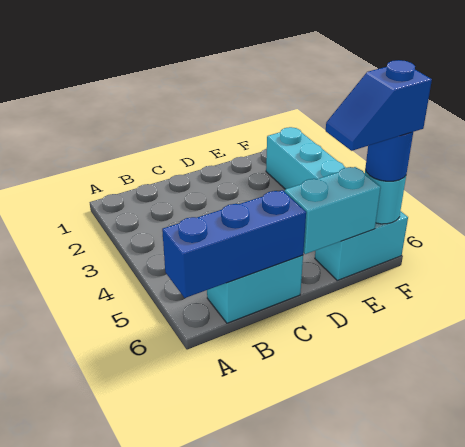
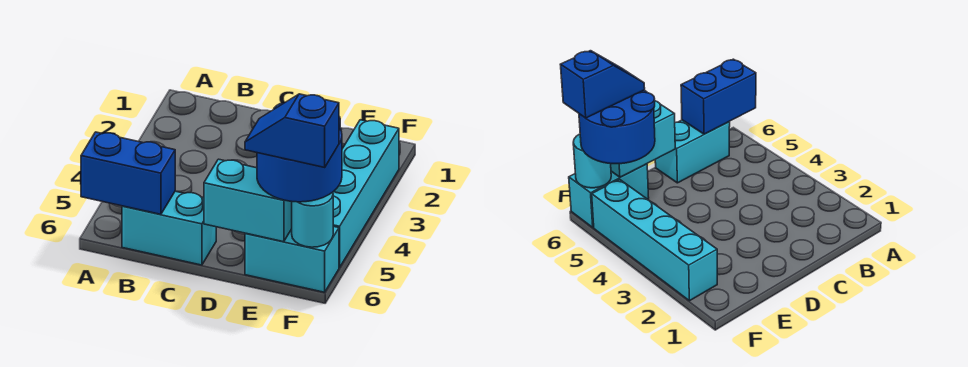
blue 1x3 brick [162,190,306,298] -> blue 1x2 brick [81,132,175,214]
blue 1x1 round brick [365,132,413,181] -> blue 2x2 round brick [257,103,342,202]

